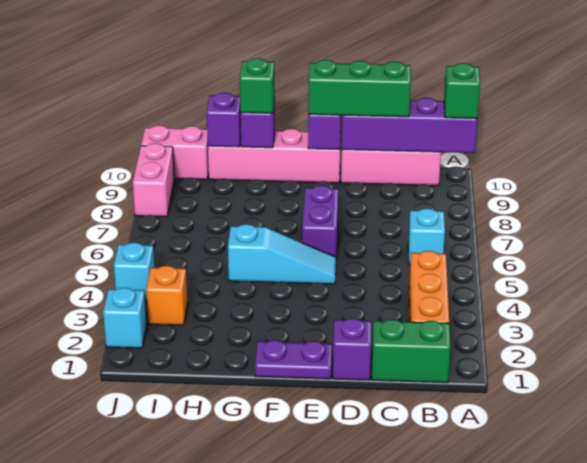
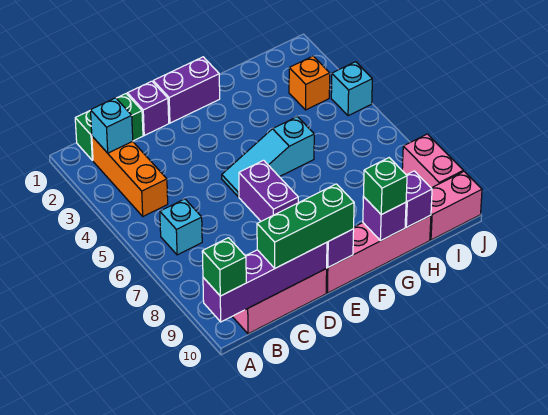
purple 1x2 plate [255,340,332,379] -> purple 1x2 brick [153,57,220,123]
cyan 1x1 brick [103,288,147,348] -> cyan 1x1 brick moved to [91,98,133,153]

